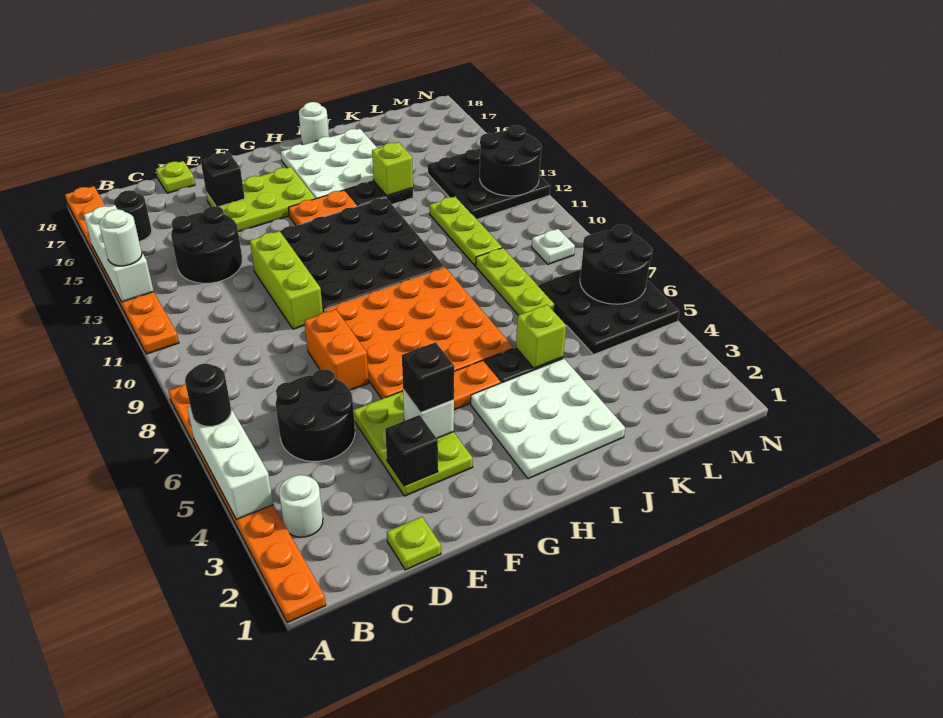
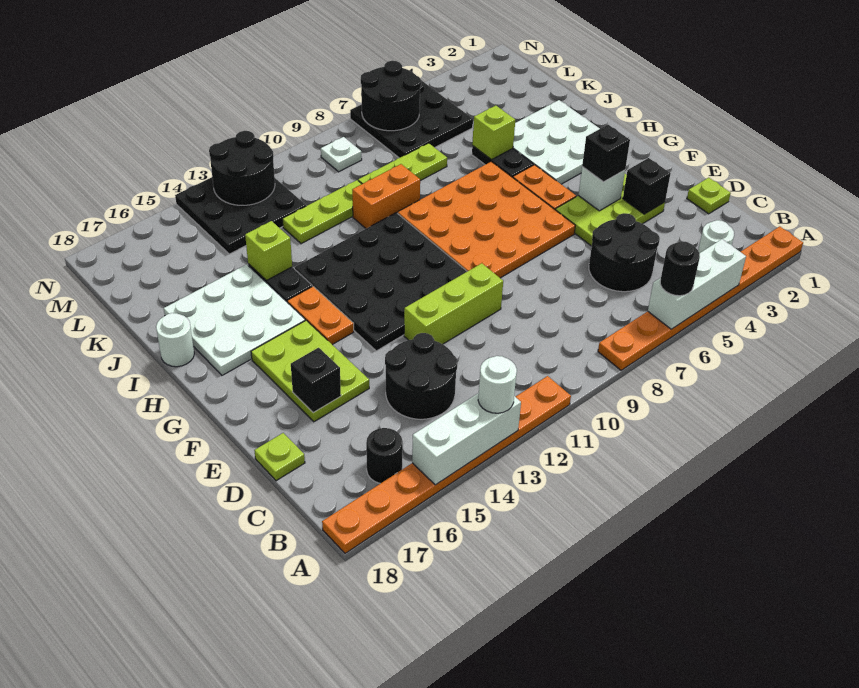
orange 1x2 brick [304,309,369,390] -> orange 1x2 brick moved to [352,164,420,229]

